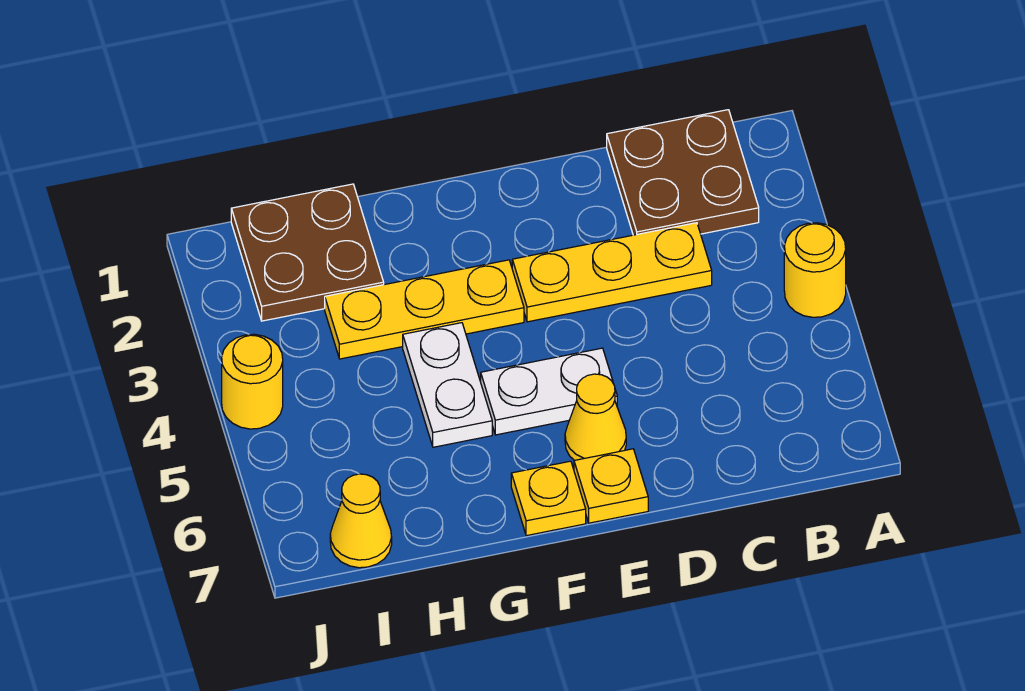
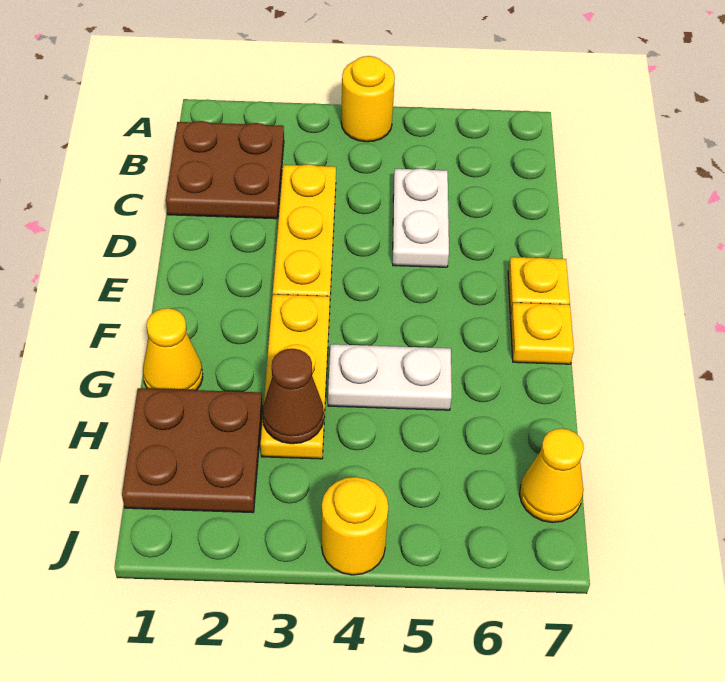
white 1x2 plate [481,348,617,435] -> white 1x2 plate moved to [393,168,449,267]
yellow 1x1 cone [565,374,626,460] -> yellow 1x1 cone moved to [143,308,203,390]
none -> brown 1x1 cone [262,349,324,444]

